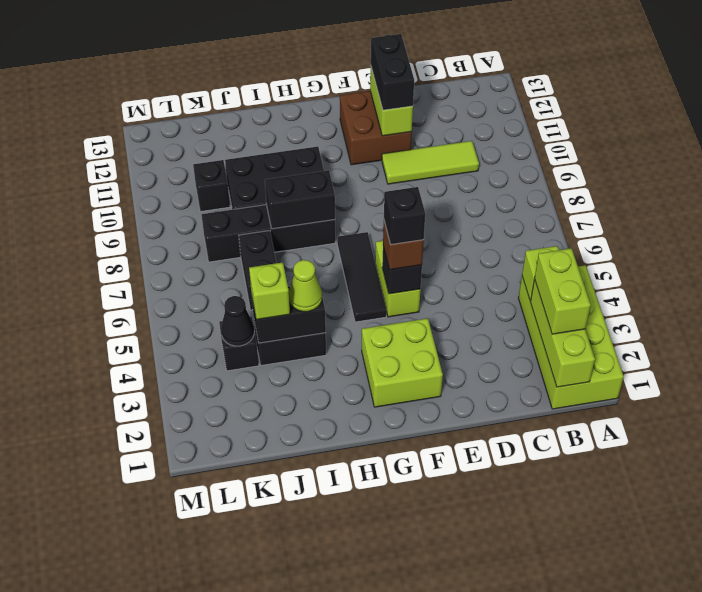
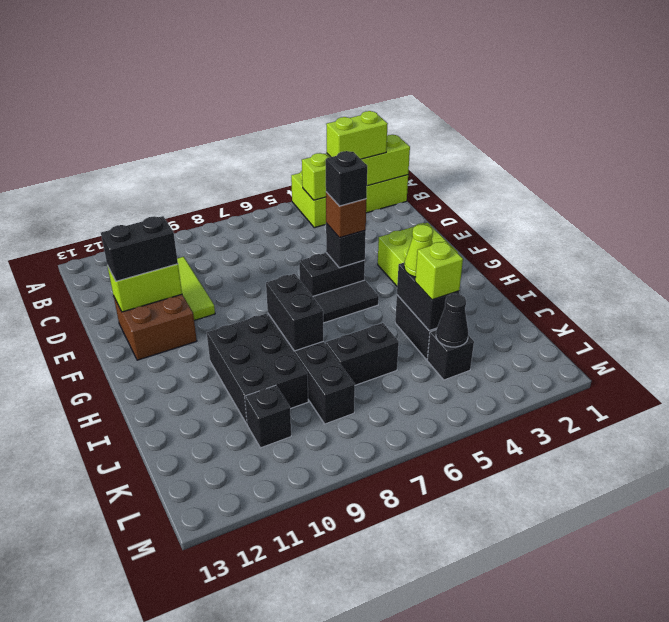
lime 1x2 brick [375,241,421,317] -> black 1x2 brick [299,253,365,297]

